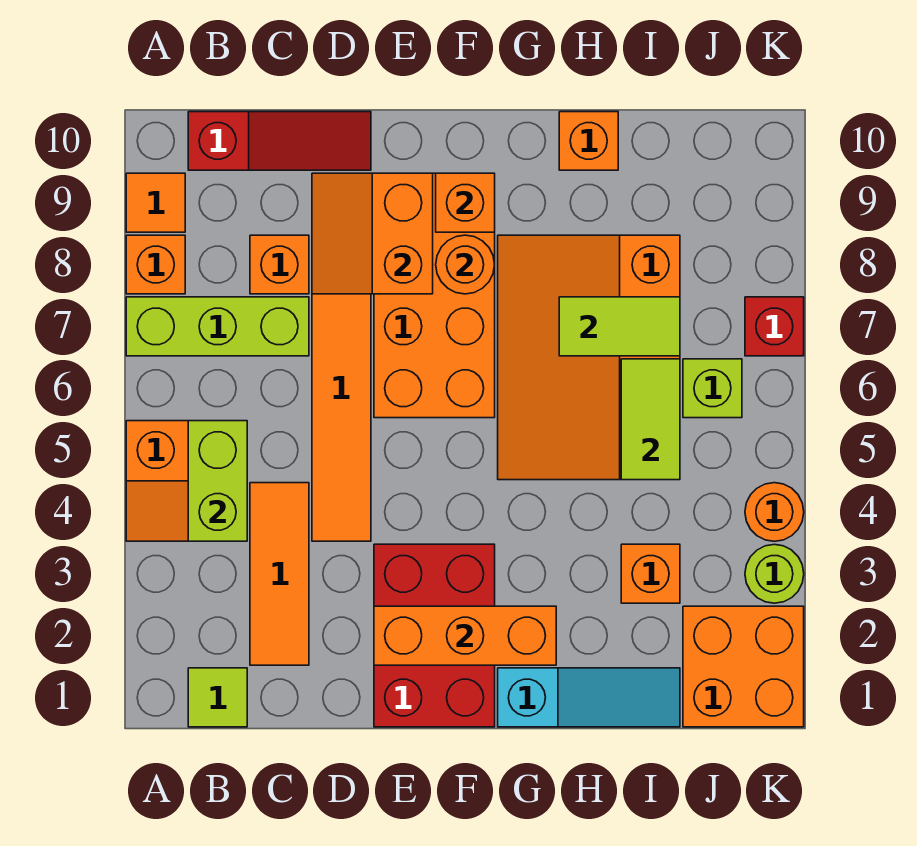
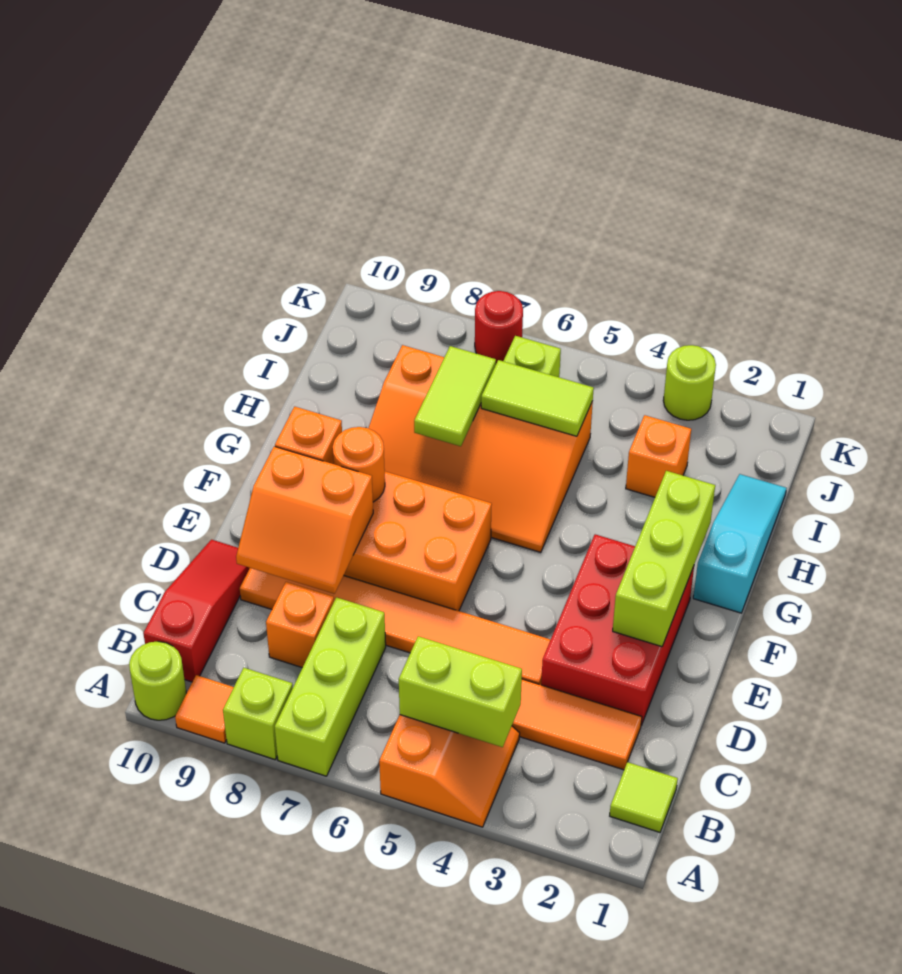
orange 1x1 brick [126,235,185,294] -> lime 1x1 brick [223,668,293,759]
none -> lime 1x1 round brick [129,641,186,720]
red 2x3 brick [374,544,495,727] -> red 2x3 brick turned to [541,534,694,725]
orange 1x3 brick [374,606,556,665] -> lime 1x3 brick [613,471,715,647]
orange 1x1 brick [559,112,618,170] -> none
orange 2x2 brick [683,606,804,727] -> none
orange 1x1 round brick [745,483,804,541] -> none
red 1x1 brick [745,297,804,356] -> red 1x1 round brick [475,291,523,364]

